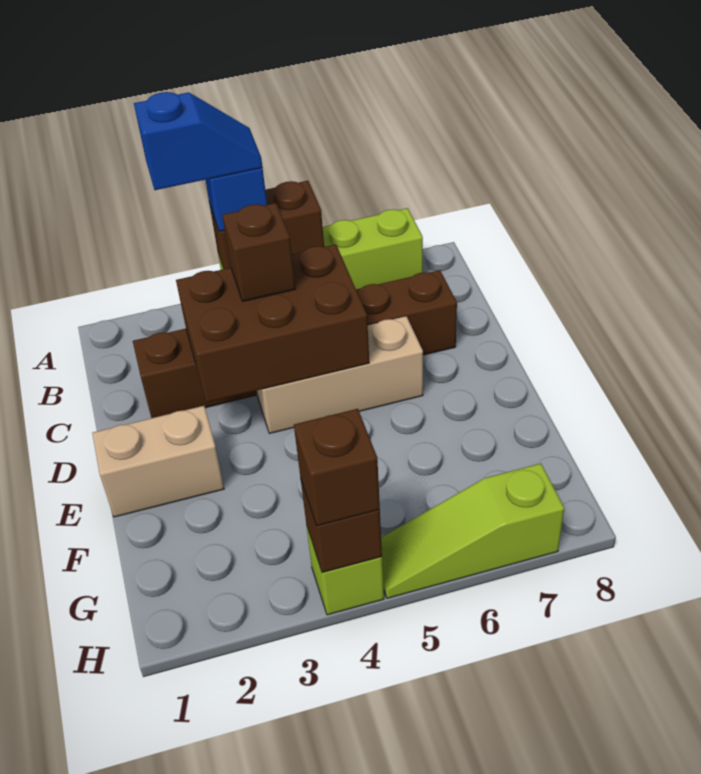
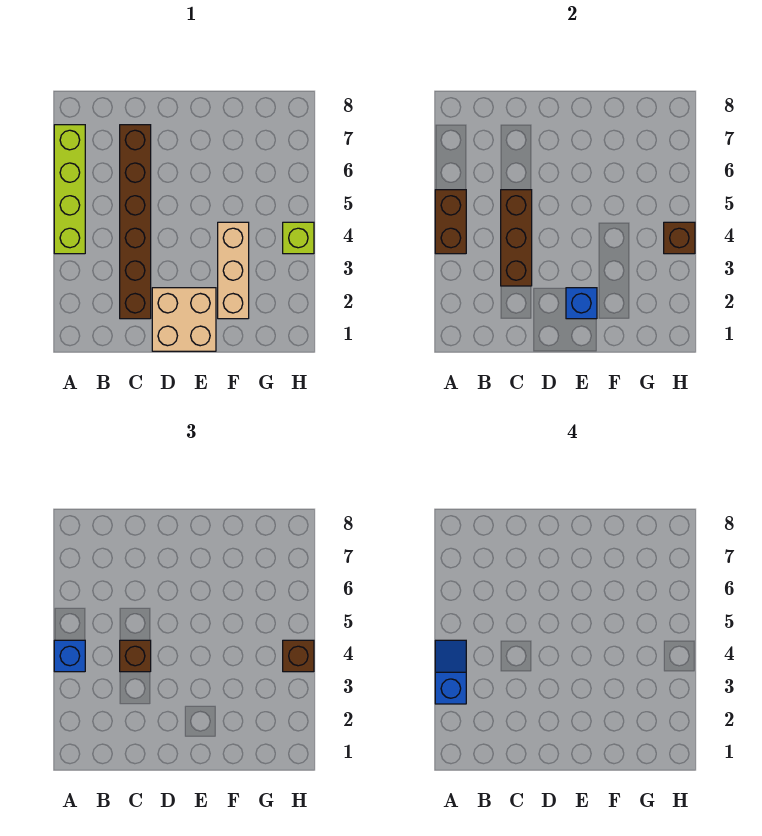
brown 2x3 brick [176,244,369,402] -> brown 1x3 brick [501,190,532,286]
tan 1x3 brick [257,316,423,433] -> tan 1x3 brick moved to [218,222,249,319]
tan 1x2 brick [92,406,224,517] -> tan 2x2 brick [152,288,216,351]
none -> blue 1x1 brick [566,288,597,319]
lime 1x3 slope [381,463,564,598] -> none

